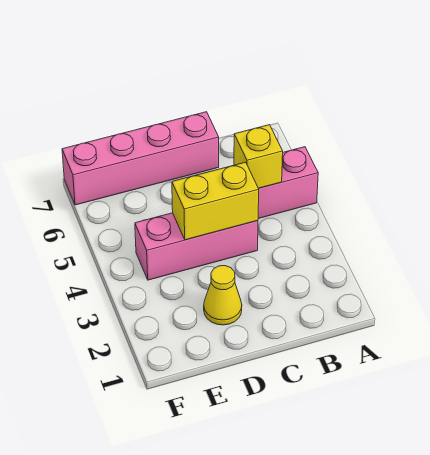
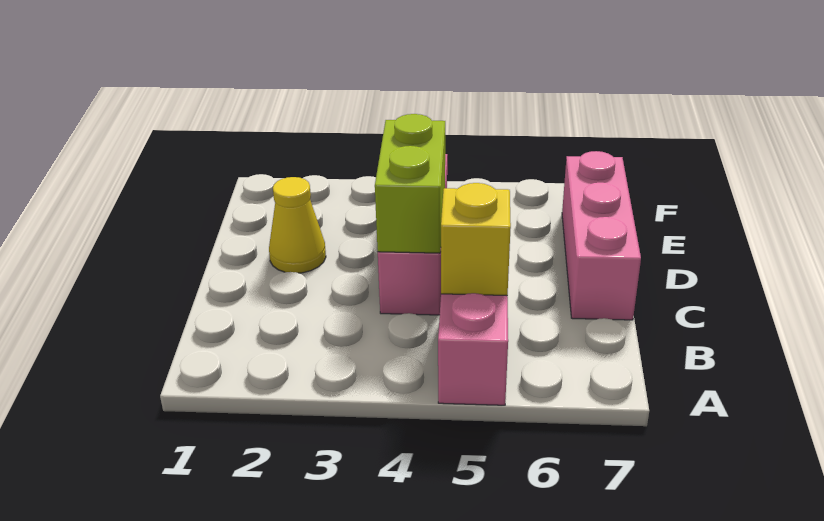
yellow 1x2 brick [172,162,259,240] -> lime 1x2 brick [375,114,445,253]
pink 1x4 brick [62,112,219,205] -> pink 1x3 brick [562,151,641,320]

